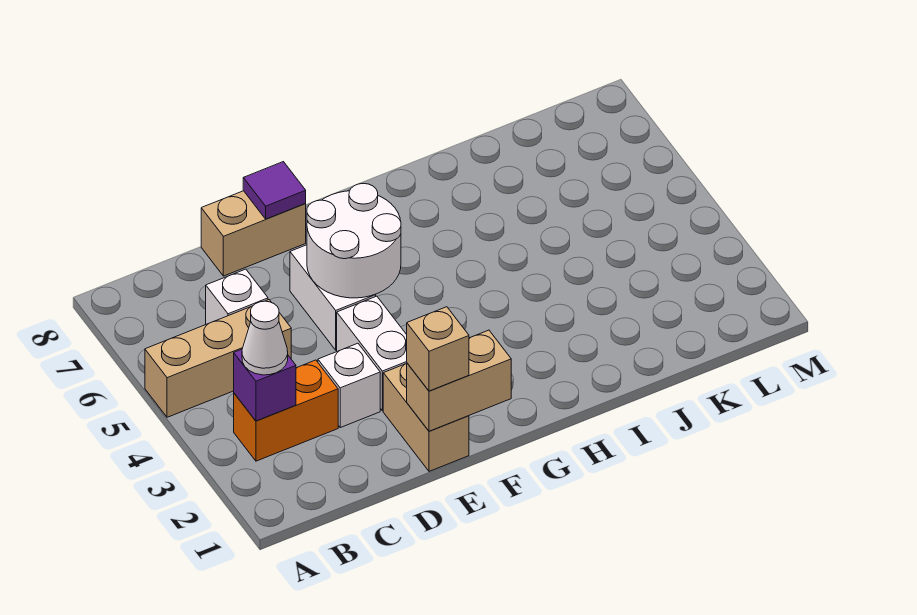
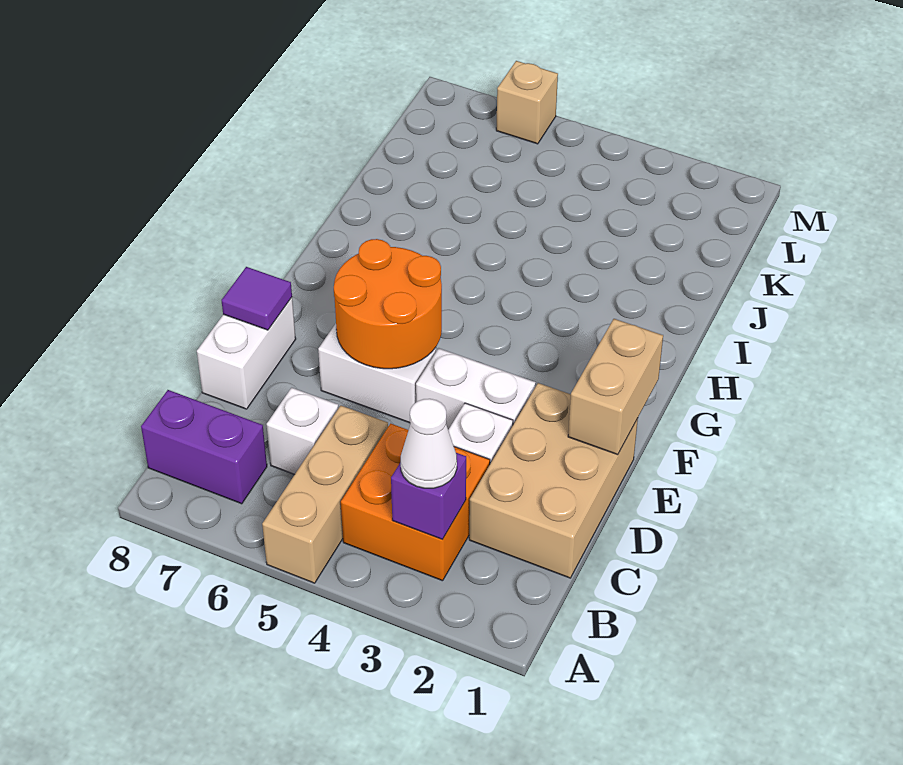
orange 1x2 brick [234,360,338,461] -> orange 2x2 brick [341,424,490,581]
none -> purple 1x2 brick [141,390,267,504]
tan 1x2 brick [201,191,306,276] -> white 1x2 brick [197,298,296,409]
tan 1x2 brick [383,364,469,471] -> tan 2x3 brick [469,383,638,578]
tan 1x1 brick [407,307,469,391] -> tan 1x1 brick moved to [496,61,558,144]
white 2x2 round brick [307,183,401,298] -> orange 2x2 round brick [334,239,442,369]

